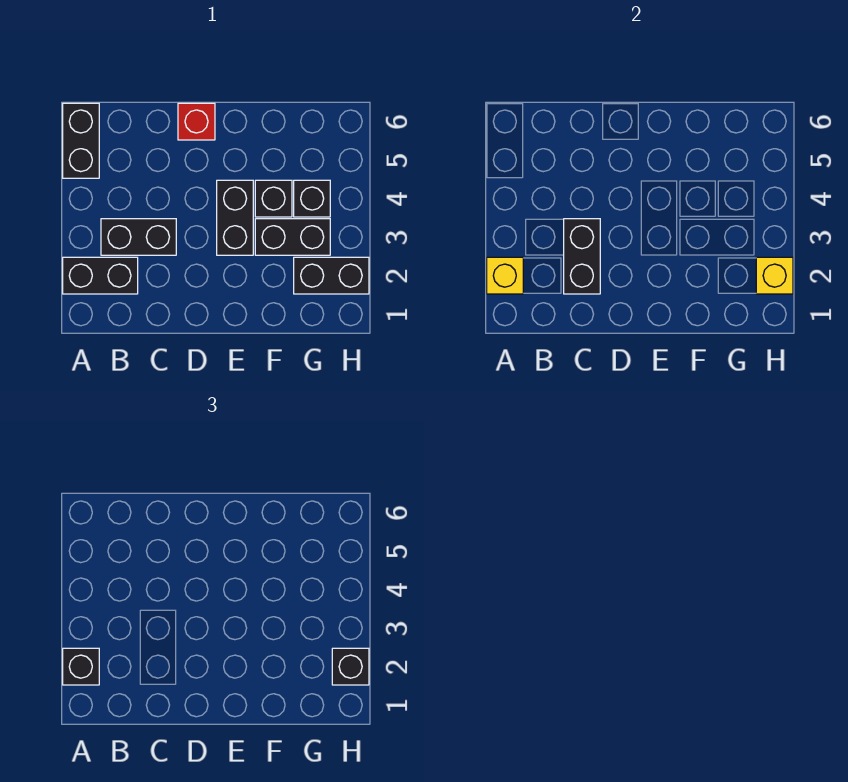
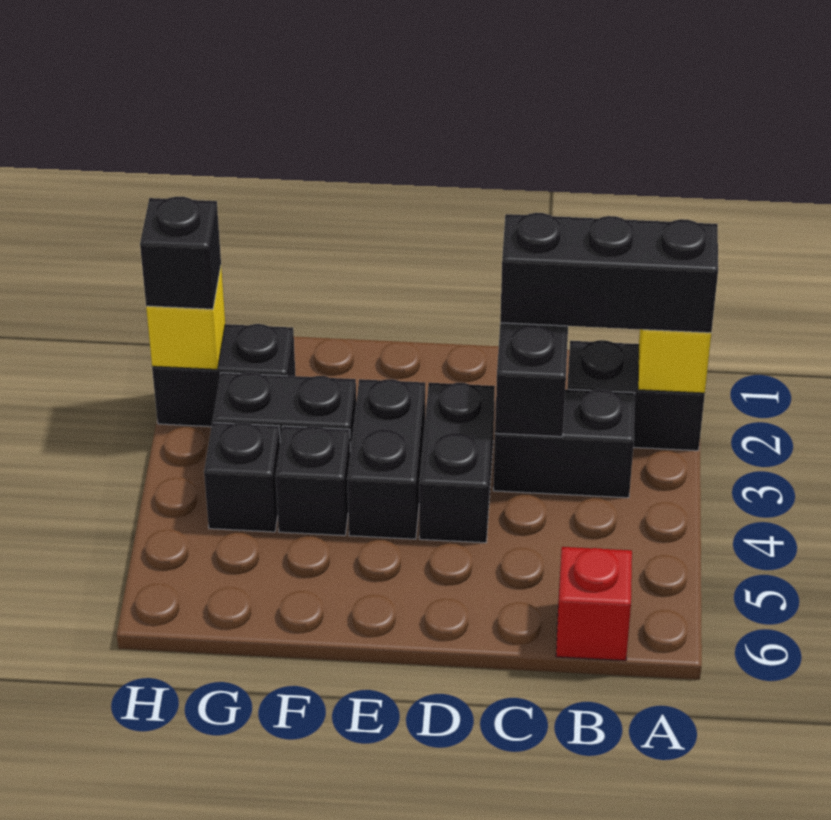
black 1x1 brick [63,648,99,685] -> black 1x3 brick [500,213,718,333]
black 1x2 brick [63,103,99,178] -> black 1x2 brick moved to [419,383,495,543]
red 1x1 brick [178,103,215,140] -> red 1x1 brick moved to [556,547,632,661]

